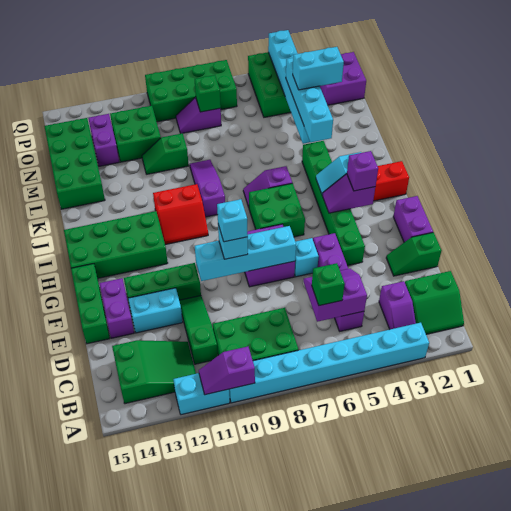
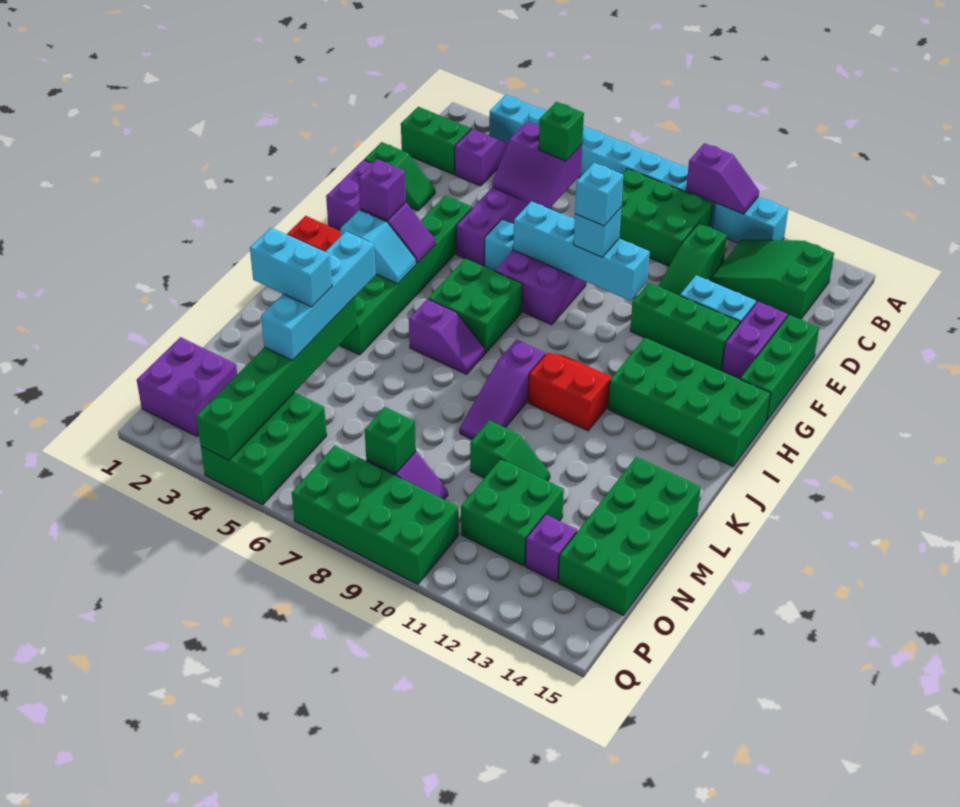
cyan 1x6 brick [268,30,310,144] -> green 1x6 brick [196,297,357,460]
purple 1x2 brick [88,114,119,166] -> purple 1x1 brick [526,514,577,582]

